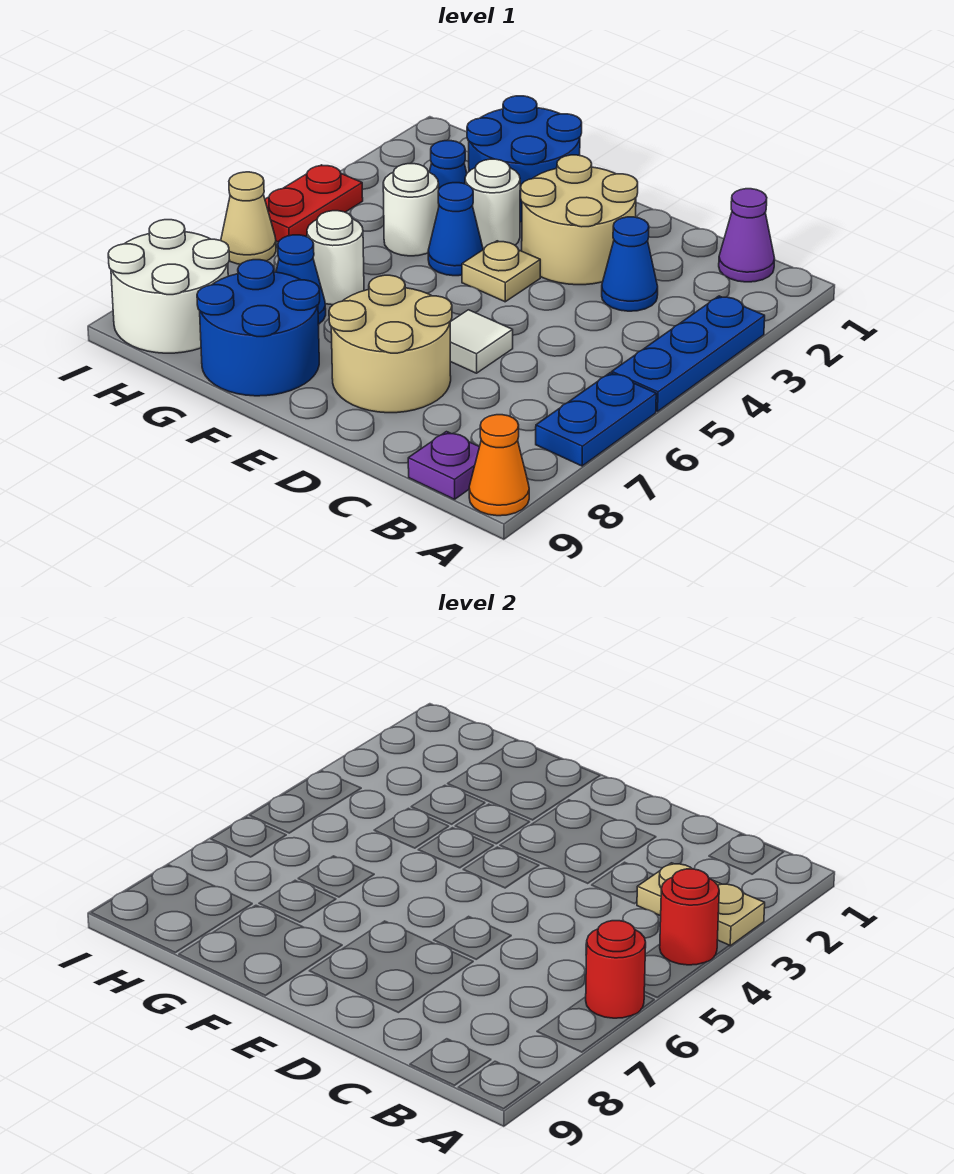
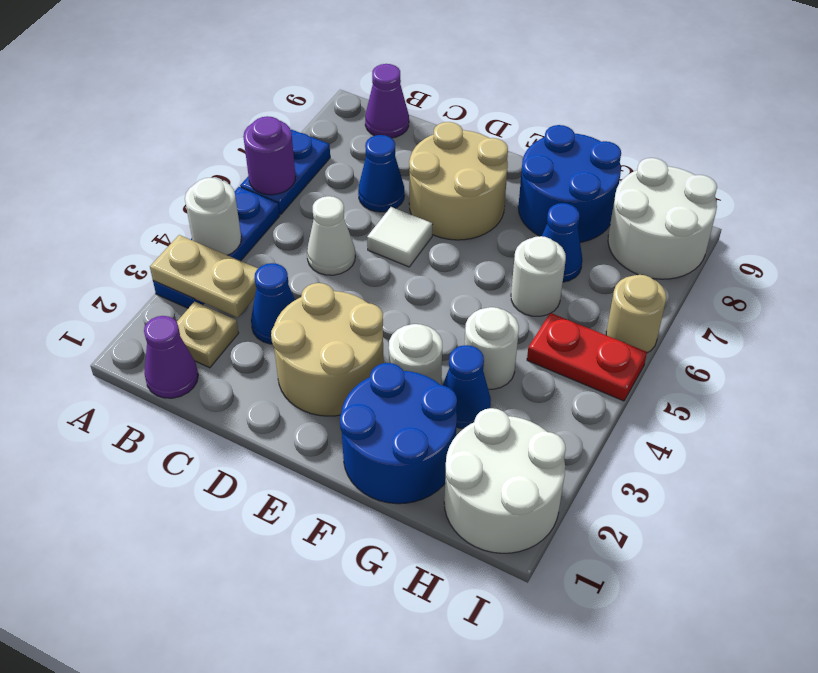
red 1x1 round brick [660,869,719,965] -> white 1x1 round brick [185,178,241,255]
red 1x1 round brick [586,921,646,1018] -> purple 1x1 round brick [243,116,295,195]
orange 1x1 cone [469,415,529,516] -> none
purple 1x1 plate [408,432,479,499] -> purple 1x1 cone [365,64,409,138]
none -> white 1x1 cone [307,196,355,275]
tan 1x1 plate [462,241,540,302] -> tan 1x1 plate moved to [177,301,238,368]
blue 1x1 cone [428,183,483,276] -> blue 1x1 cone moved to [358,135,404,212]
none -> white 2x2 round brick [444,408,566,553]
red 1x2 plate [265,165,363,242] -> red 1x2 plate turned to [527,313,647,401]
tan 1x1 cone [221,172,276,264] -> tan 1x1 round brick [606,275,666,353]

